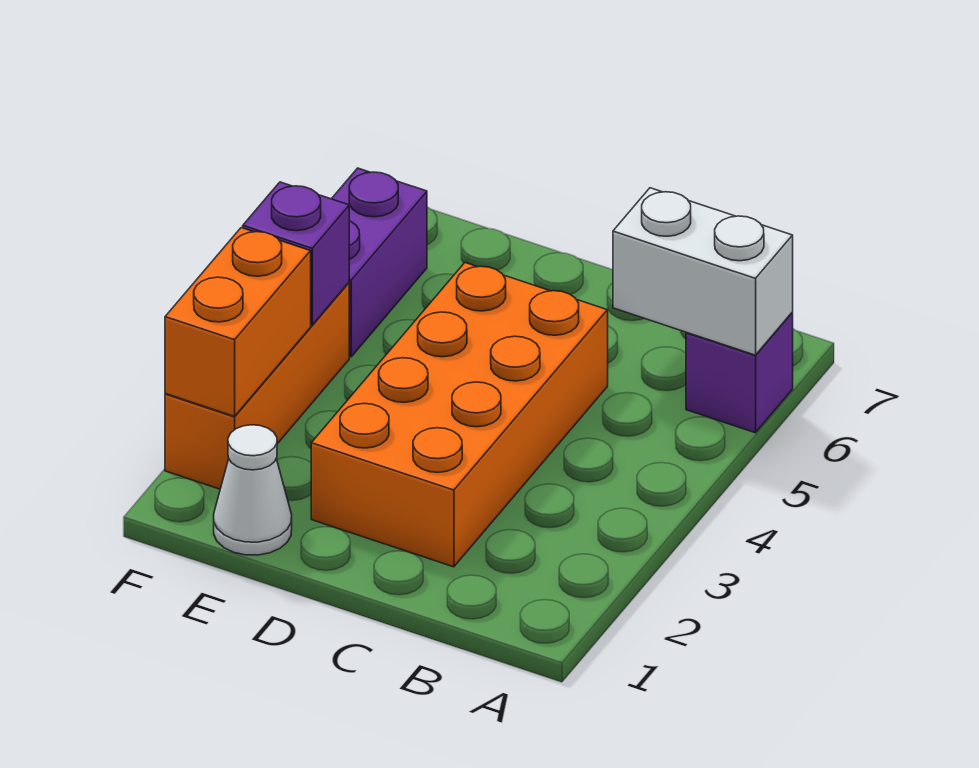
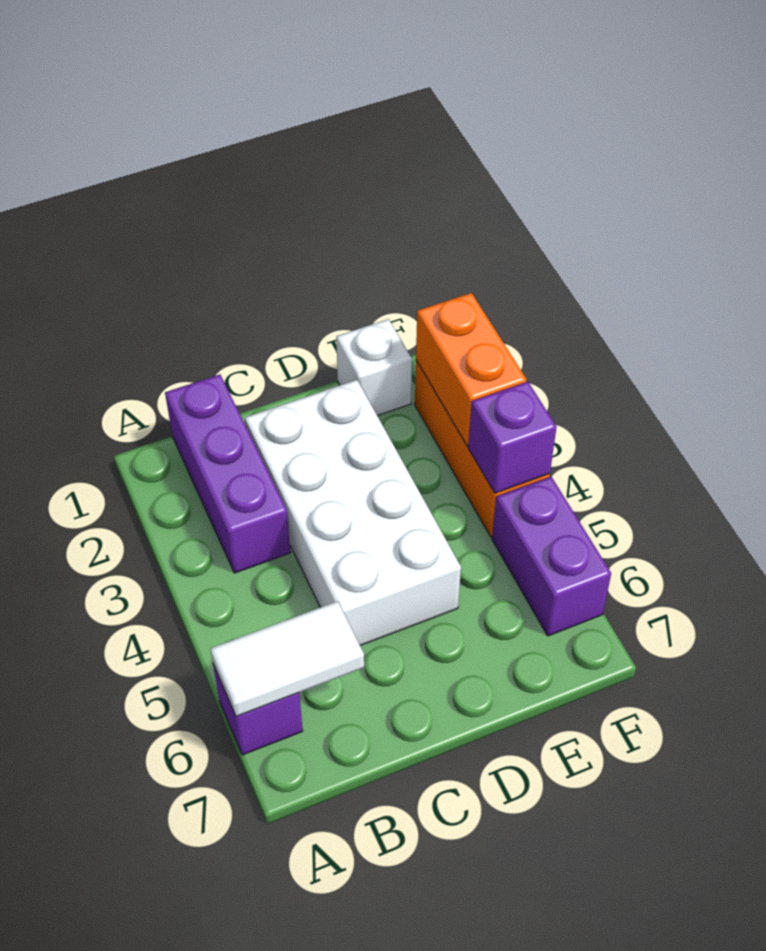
white 1x2 brick [613,188,793,355] -> white 1x2 tile [210,601,364,716]
none -> purple 1x3 brick [165,374,291,573]
orange 2x4 brick [311,263,608,567] -> white 2x4 brick [245,380,461,645]
white 1x1 cone [214,425,292,555] -> white 1x1 brick [336,319,412,416]

